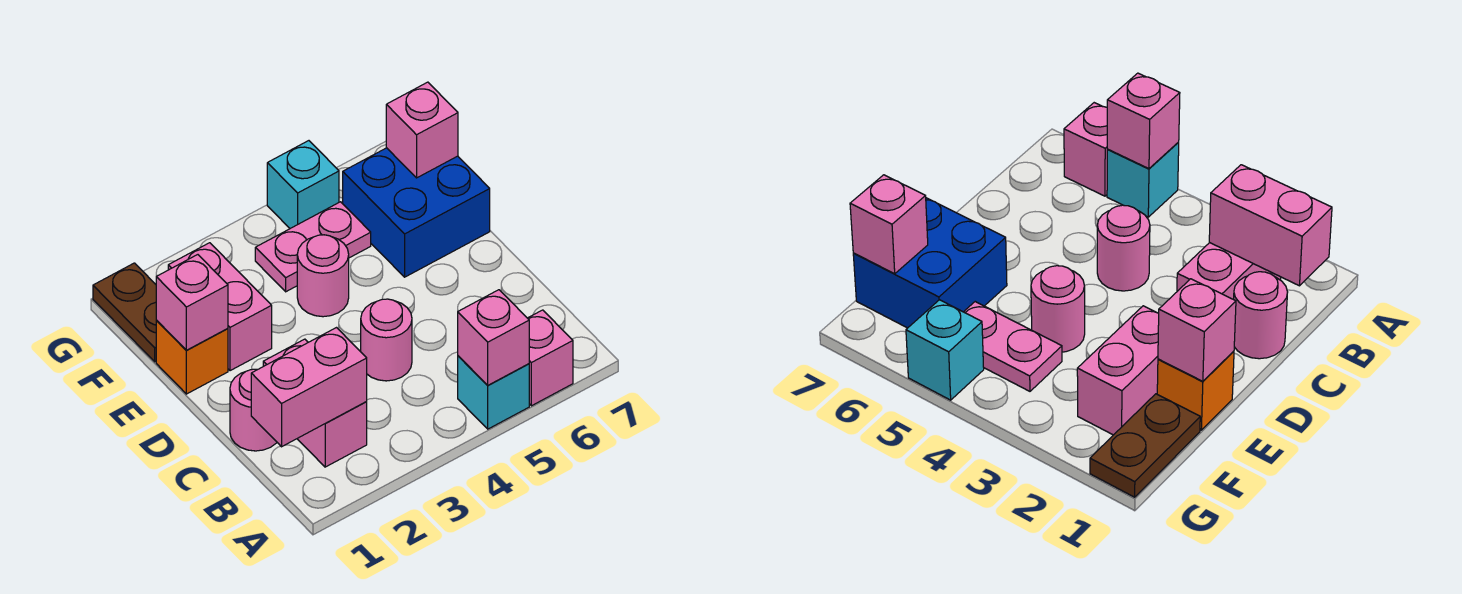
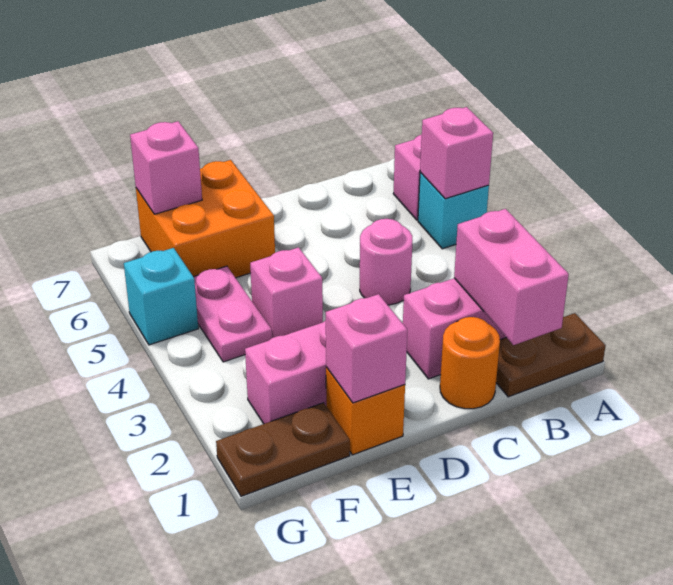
none -> brown 1x2 plate [496,313,605,397]
pink 1x1 round brick [230,369,277,451] -> orange 1x1 round brick [440,317,500,409]
pink 1x1 round brick [297,235,349,317] -> pink 1x1 brick [250,247,323,338]
blue 2x2 brick [343,148,490,277] -> orange 2x2 brick [136,160,275,278]

